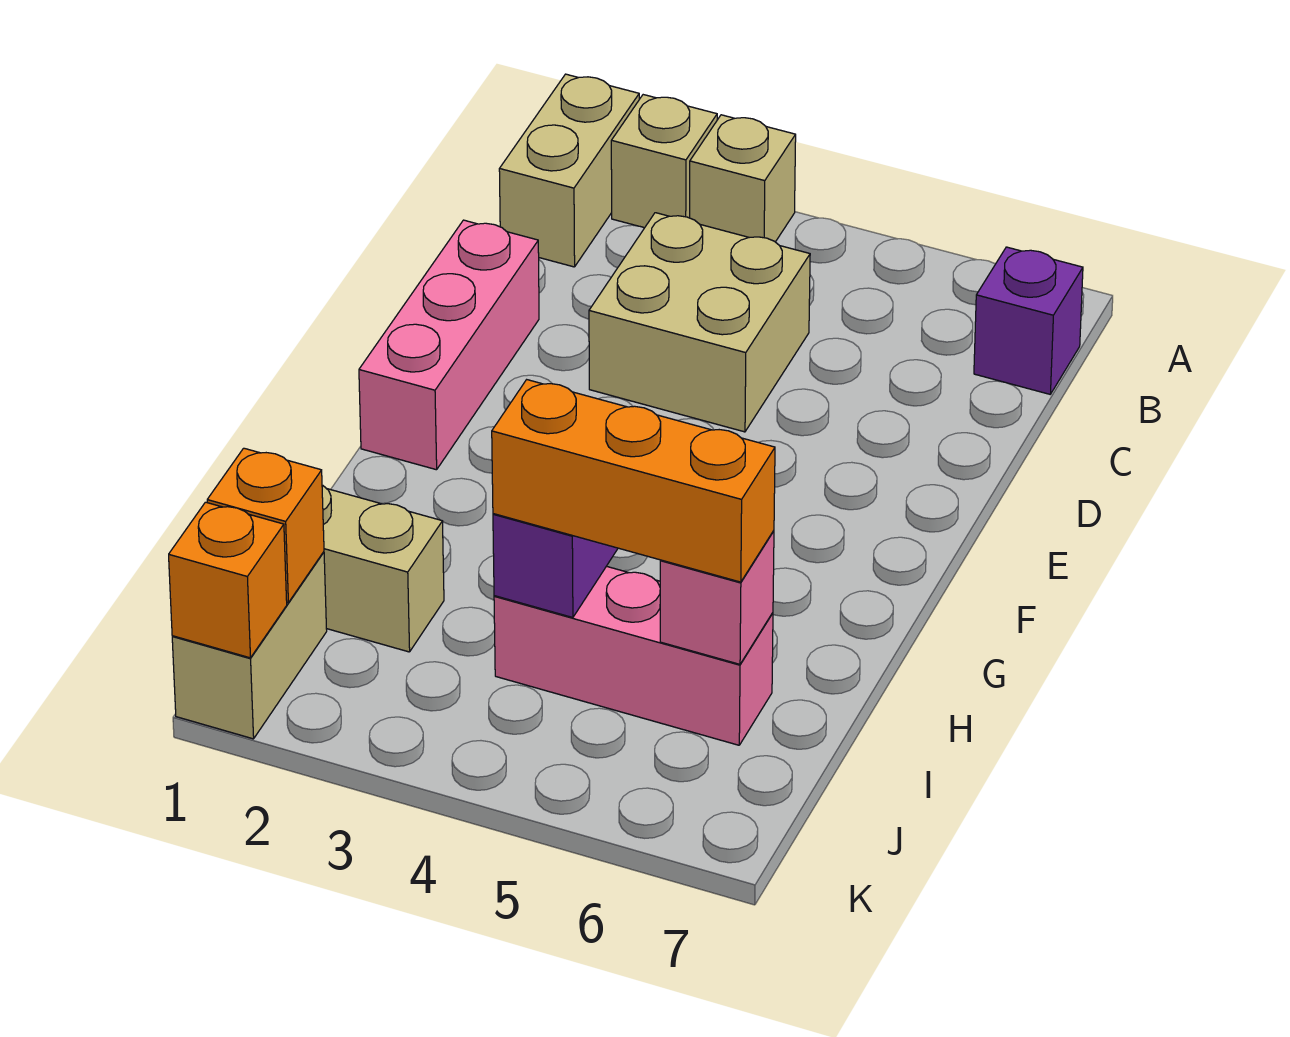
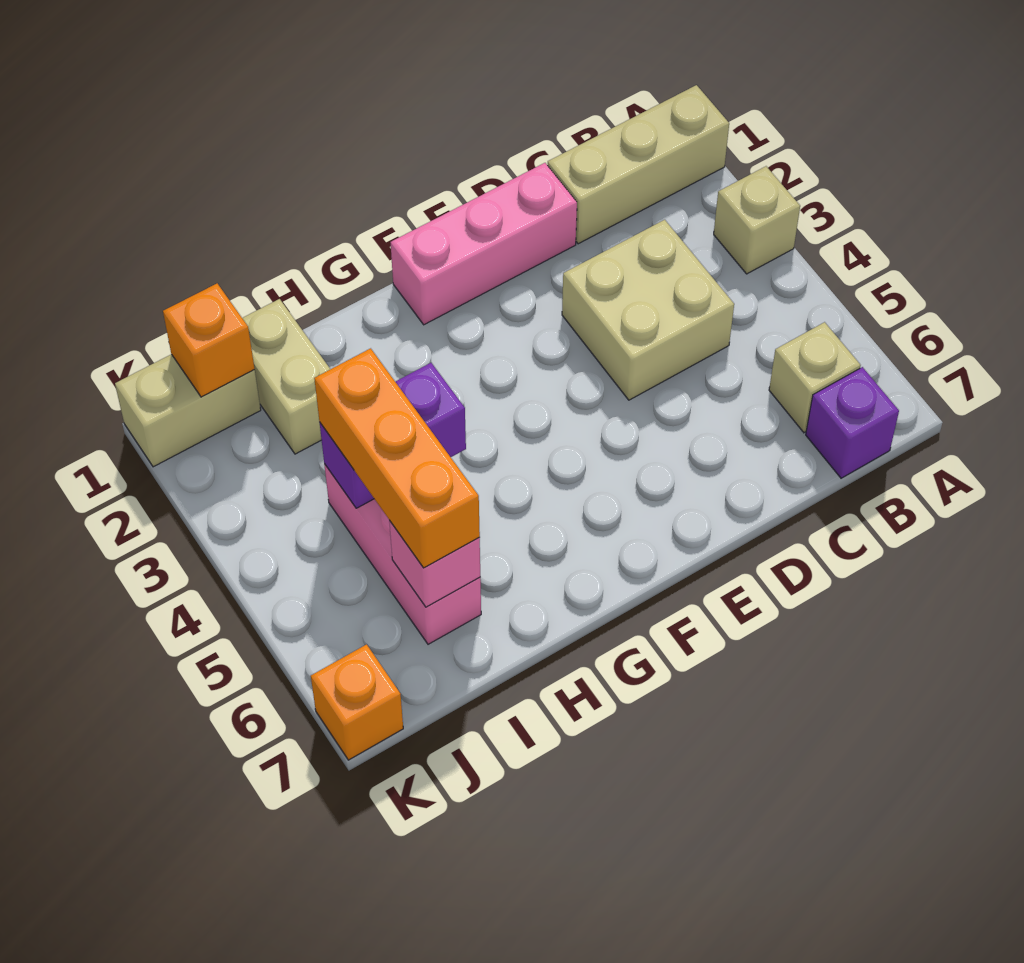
tan 1x2 brick [499,74,639,267] -> tan 1x3 brick [548,85,729,244]
tan 1x1 brick [611,95,717,228] -> tan 1x1 brick moved to [769,322,861,433]
orange 1x1 brick [169,502,287,658] -> orange 1x1 brick moved to [311,644,403,760]

